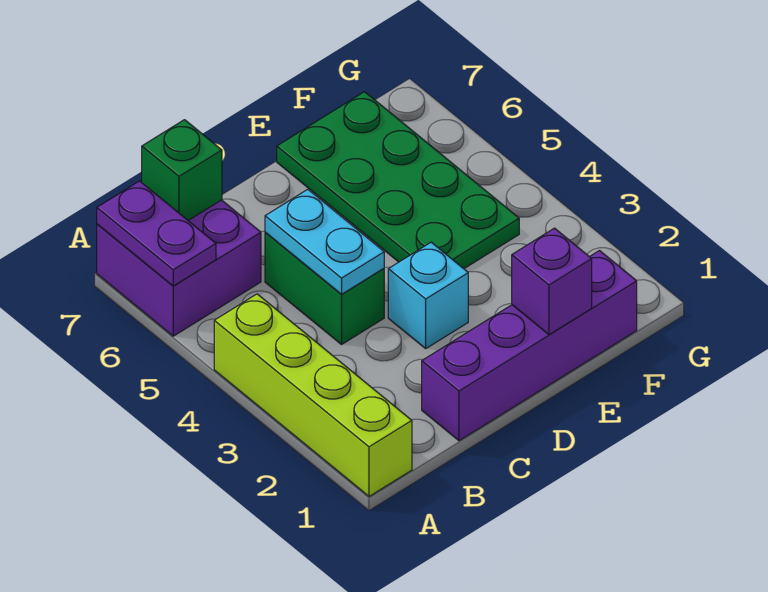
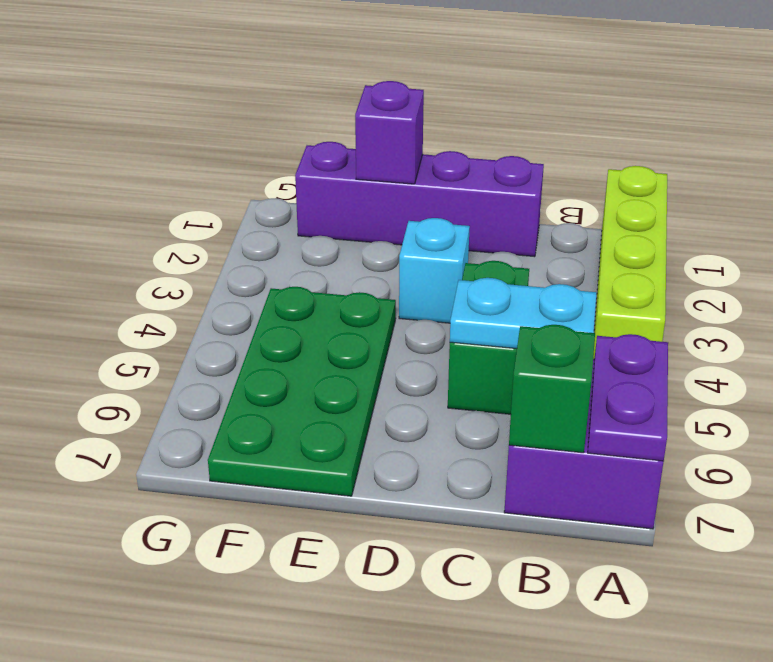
cyan 1x2 plate [265,189,384,294] -> cyan 1x2 plate turned to [450,278,597,349]

